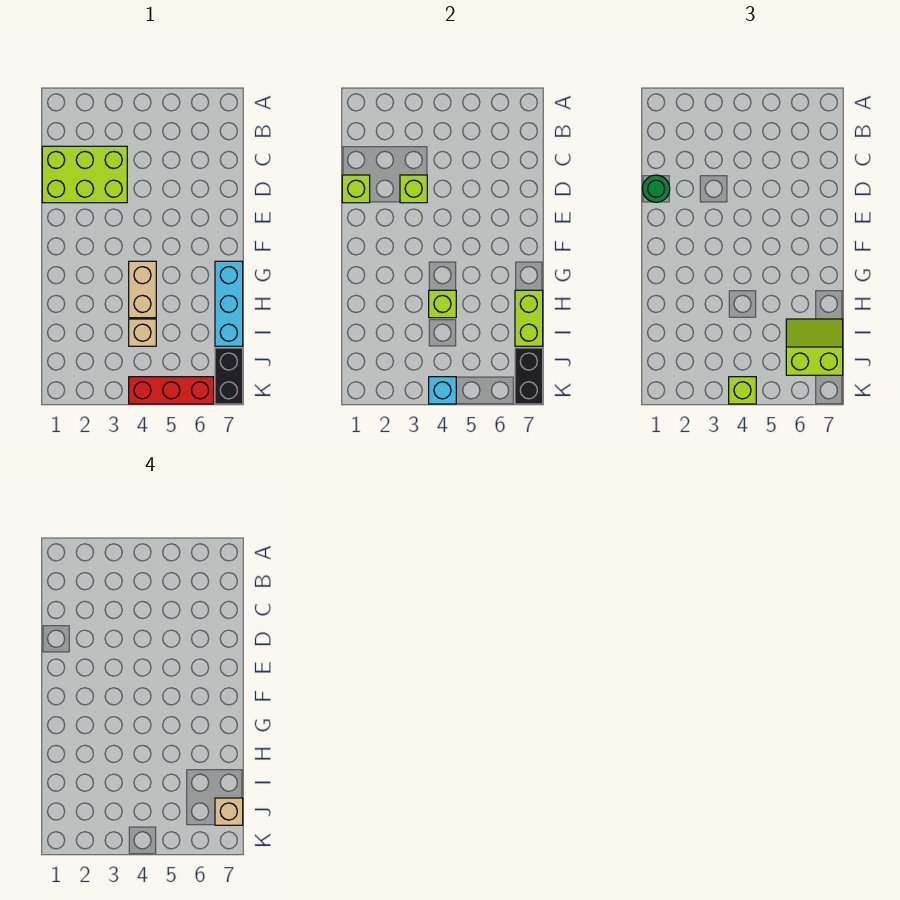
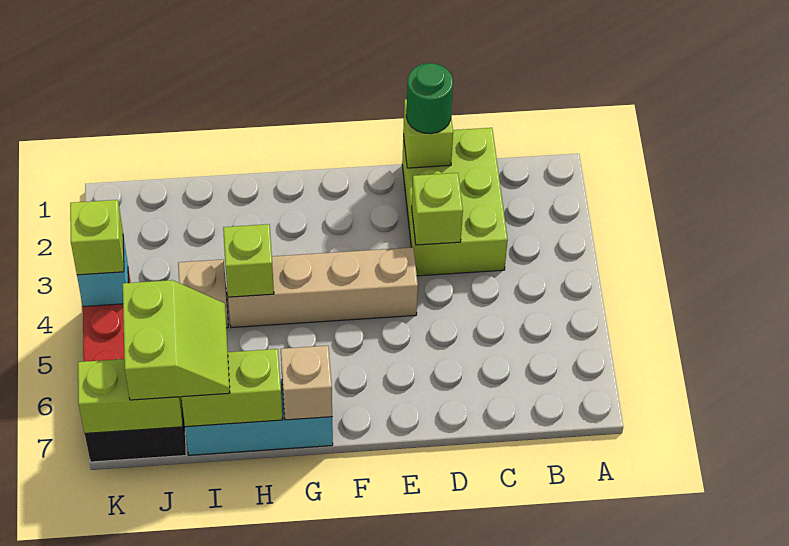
tan 1x2 brick [129,261,156,318] -> tan 1x4 brick [228,247,418,328]
black 1x2 brick [515,348,543,404] -> lime 1x2 brick [78,359,183,433]
tan 1x1 brick [215,798,243,825] -> tan 1x1 brick moved to [281,346,332,420]

